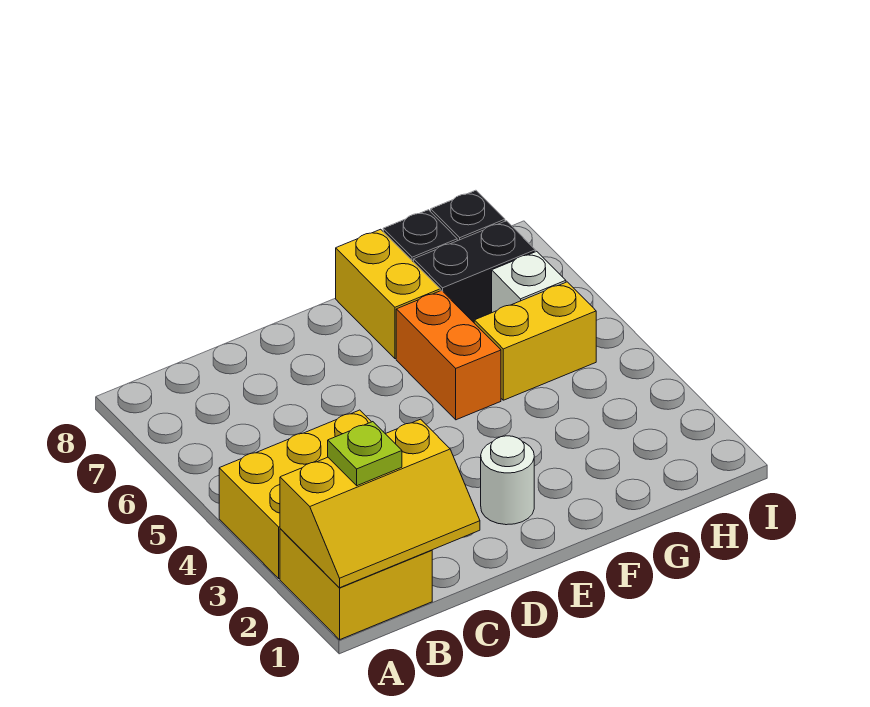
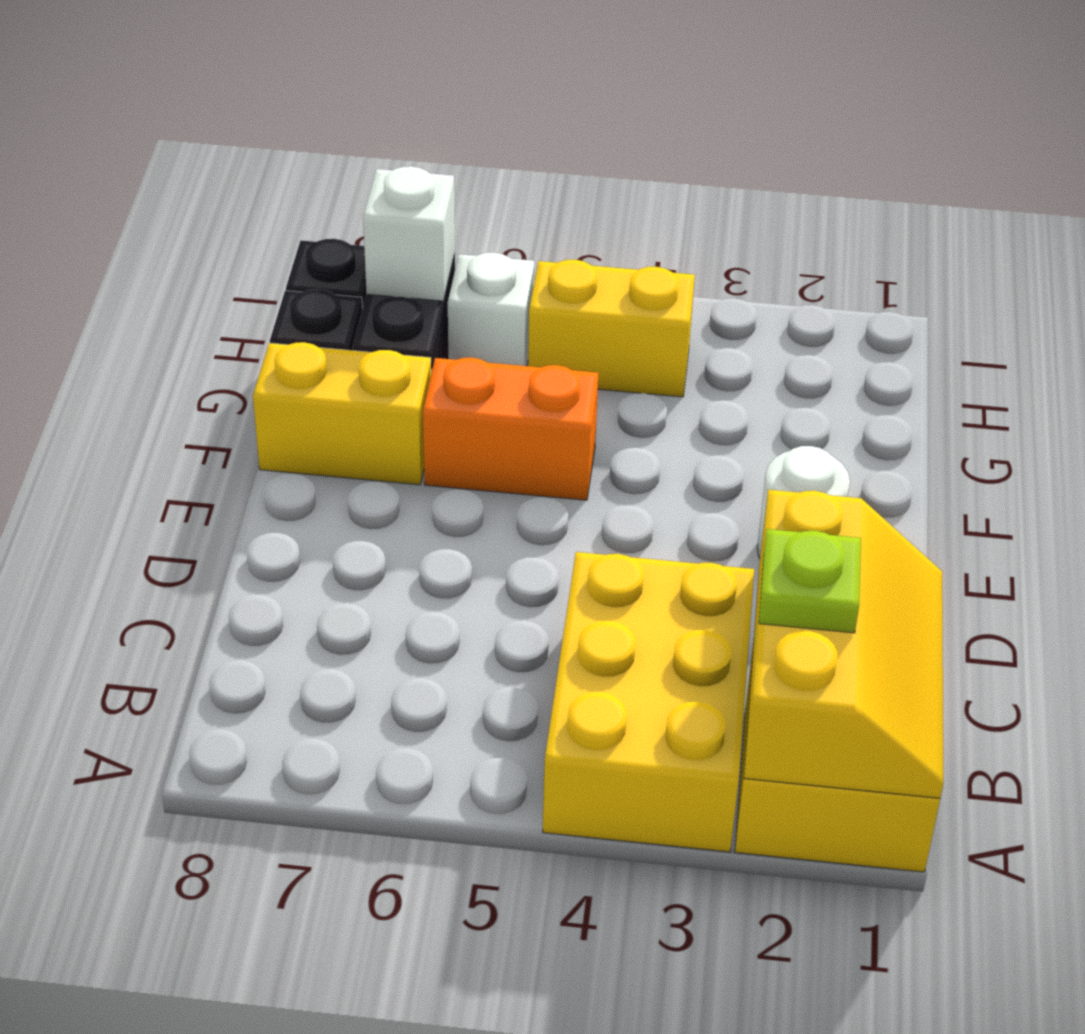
yellow 1x2 brick [474,282,596,400] -> yellow 1x2 brick turned to [528,260,695,397]
none -> white 1x1 brick [363,166,455,301]

